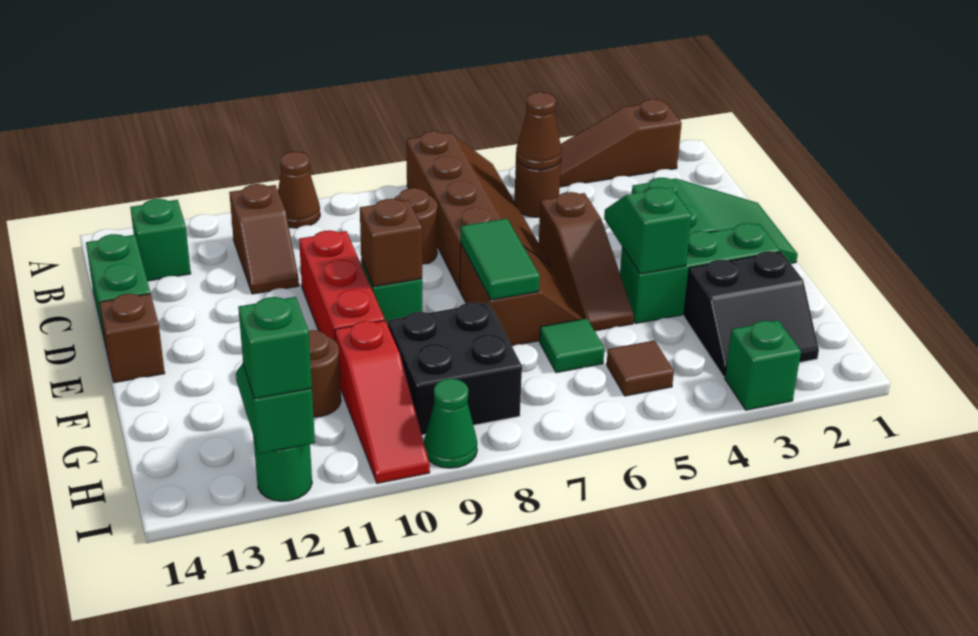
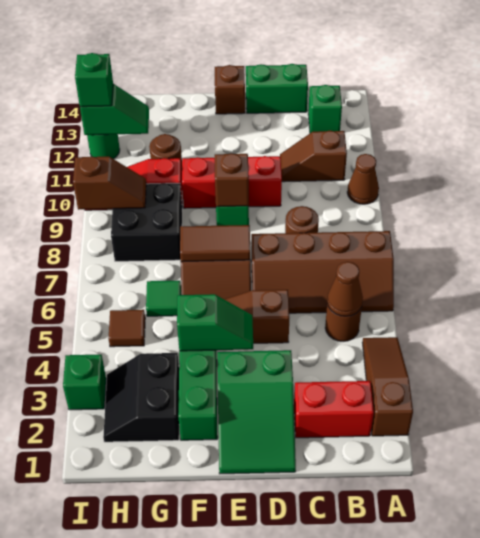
none -> red 1x2 brick [294,381,374,438]
green 1x2 tile [461,219,540,300] -> brown 1x2 tile [180,225,250,262]
none -> brown 1x2 slope [73,156,146,210]
green 1x1 cone [424,379,477,468] -> none

